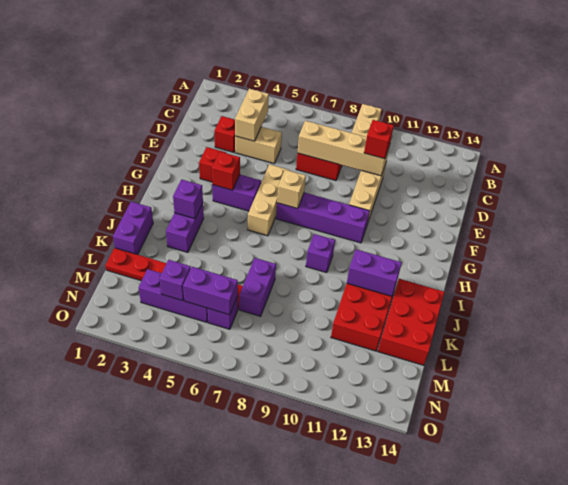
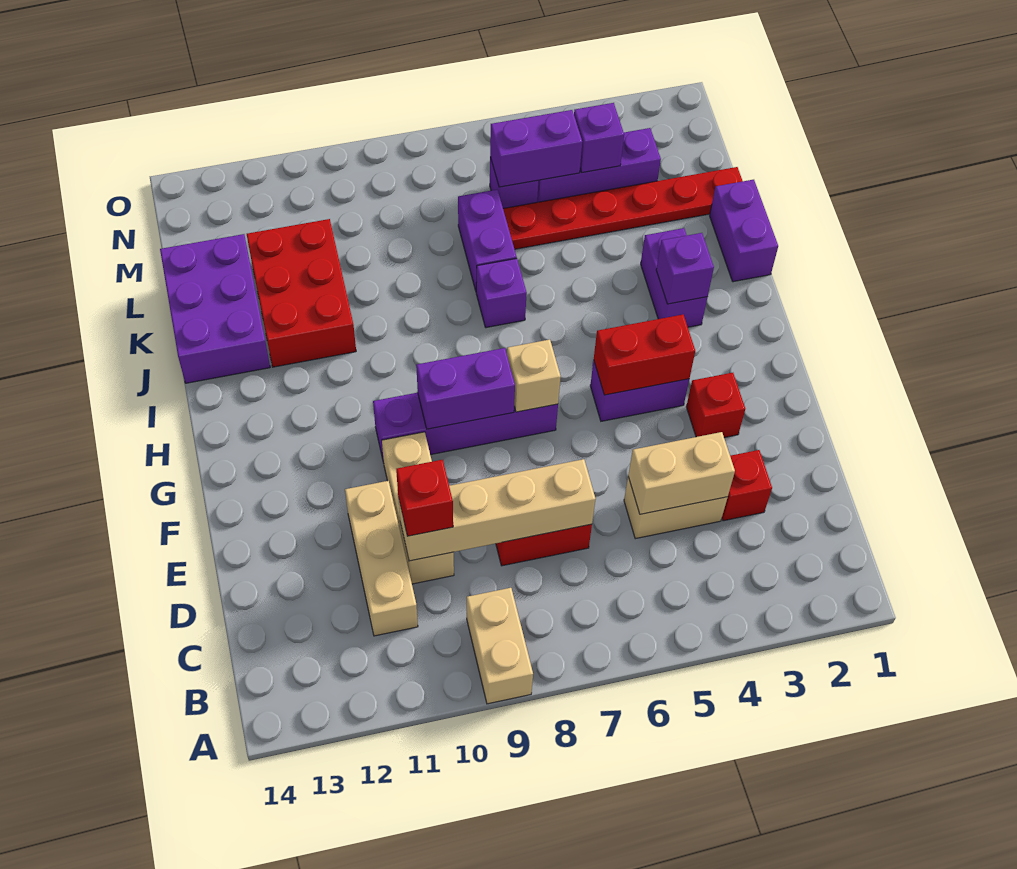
tan 1x2 brick [235,89,269,141] -> tan 1x2 brick turned to [628,432,735,514]
tan 1x3 brick [248,164,289,236] -> tan 1x3 brick moved to [345,481,418,636]
red 1x1 brick [212,152,240,190] -> red 1x2 brick [594,315,695,395]
purple 1x1 brick [306,234,335,273] -> purple 1x1 brick moved to [476,258,527,328]
purple 1x2 brick [347,249,402,296] -> purple 1x2 brick moved to [416,348,515,429]
red 2x3 brick [378,279,444,365] -> purple 2x3 brick [160,234,270,383]

